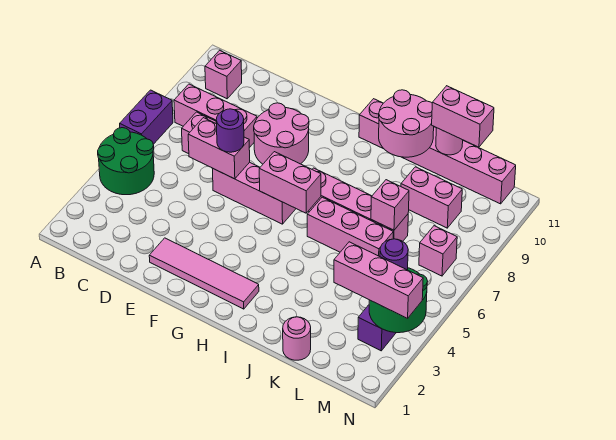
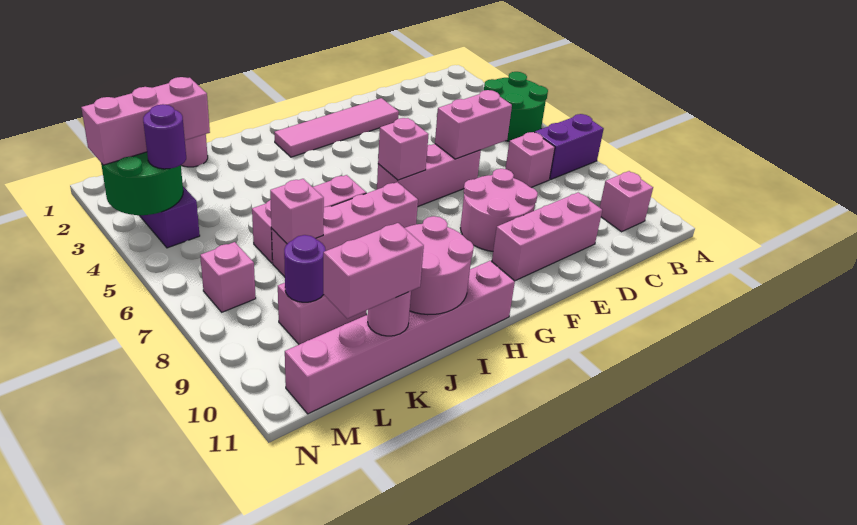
purple 1x2 brick [120,90,173,144] -> purple 1x2 brick turned to [535,114,604,180]
pink 1x3 brick [174,84,257,148] -> pink 1x3 brick moved to [492,192,602,281]
purple 1x1 round brick [216,109,244,152] -> purple 1x1 round brick moved to [284,235,326,302]
pink 1x2 brick [259,152,321,213] -> pink 1x1 brick [378,118,429,180]

